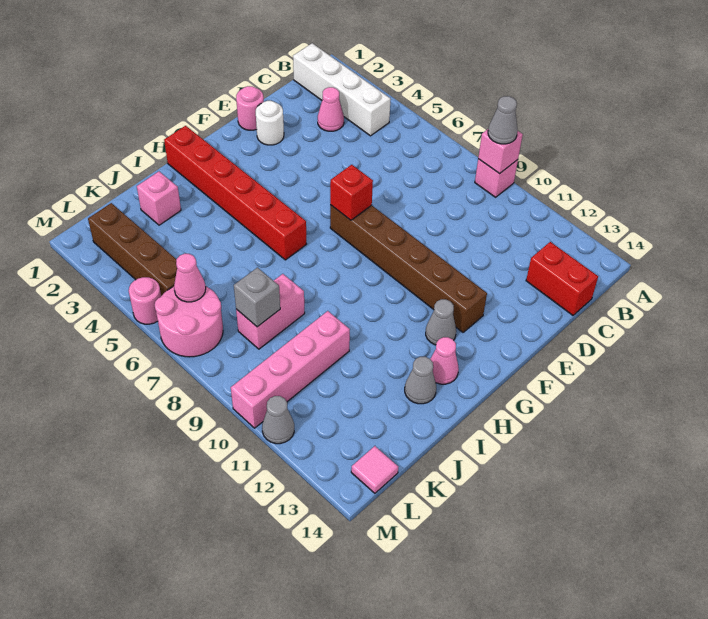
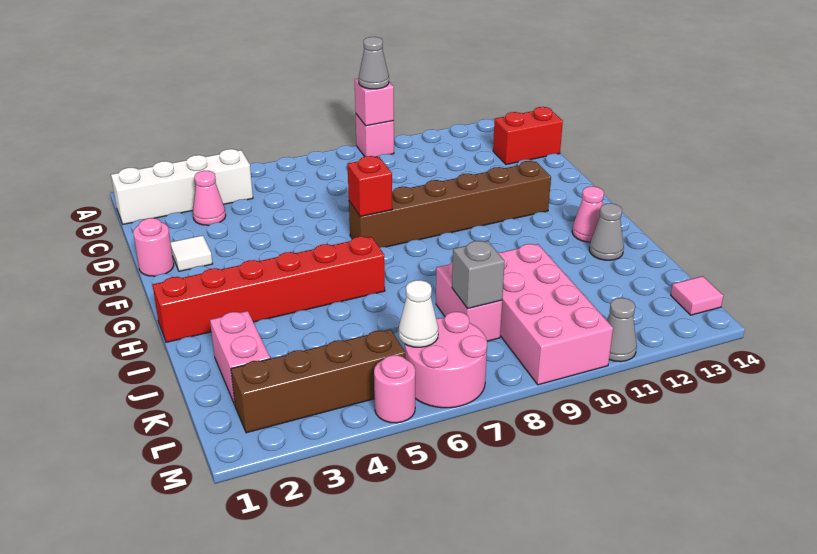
white 1x1 round brick [256,101,284,145] -> white 1x1 tile [171,235,213,271]
grey 1x1 cone [426,299,456,345] -> none
pink 1x1 brick [137,172,181,225] -> pink 1x2 brick [210,311,270,405]
pink 1x4 brick [231,311,350,428] -> pink 2x4 brick [498,244,613,385]
pink 1x1 cone [174,254,206,302] -> white 1x1 cone [399,280,438,347]

